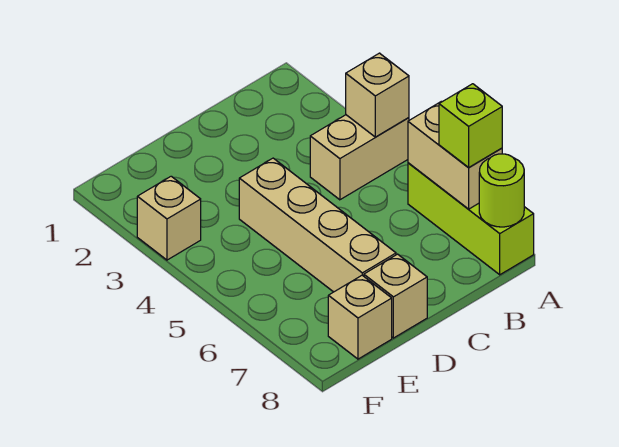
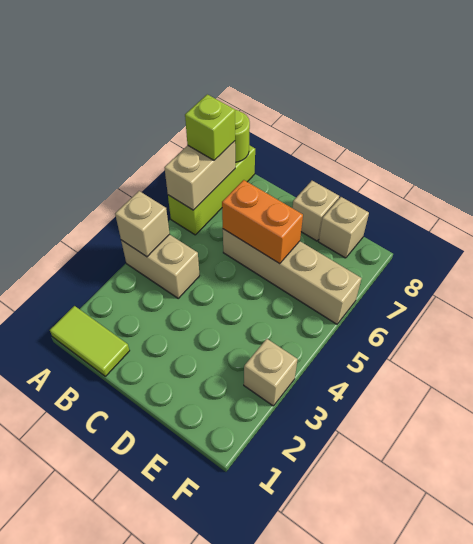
none -> lime 1x2 tile [50,306,130,376]
none -> orange 1x2 brick [222,180,303,264]
tan 1x4 brick [239,158,396,292] -> tan 1x4 brick turned to [223,229,361,324]

